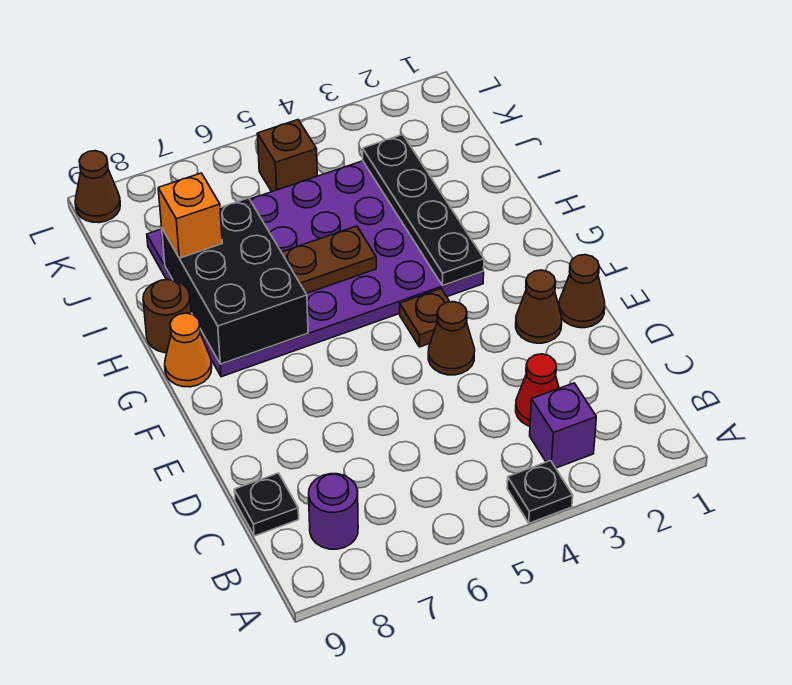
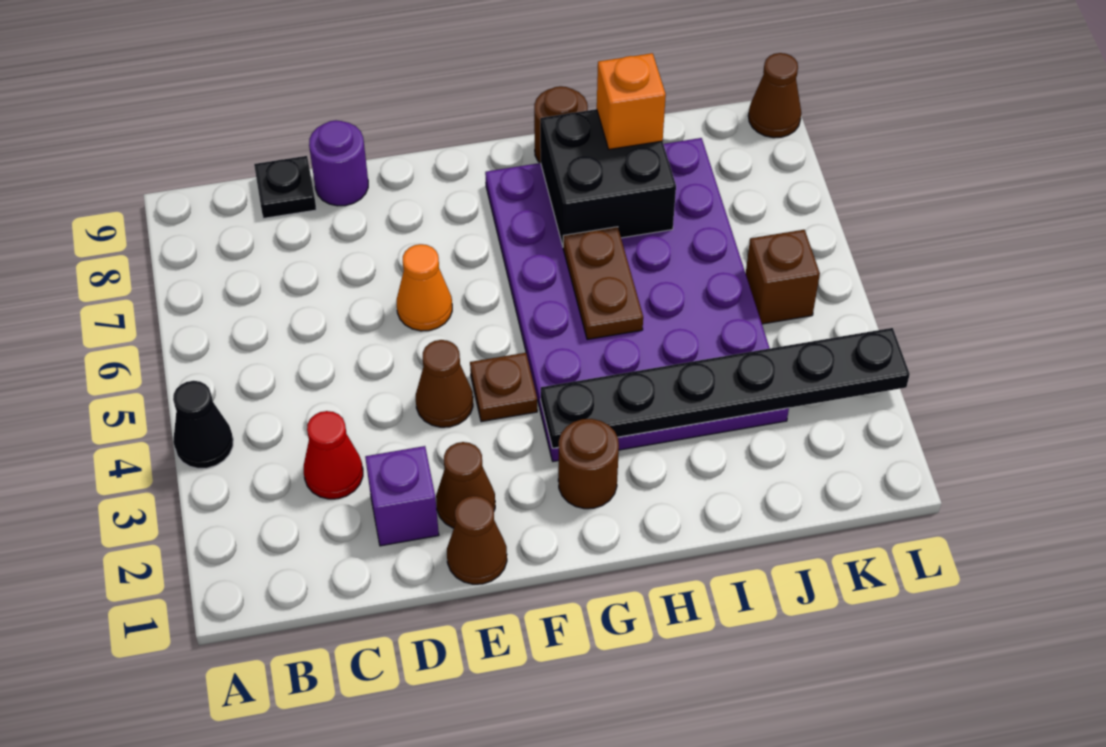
black 1x1 plate [507,461,573,523] -> black 1x1 cone [173,381,233,469]
purple 1x1 brick [530,383,596,468] -> purple 1x1 brick moved to [365,446,439,546]
purple 1x1 round brick [309,474,358,549] -> purple 1x1 round brick moved to [309,120,368,206]
none -> brown 1x1 round brick [558,419,619,509]
black 1x4 plate [363,135,484,286] -> black 1x6 plate [541,328,910,448]
black 2x3 brick [162,198,308,364] -> black 2x2 brick [540,109,676,246]
orange 1x1 cone [165,313,212,387] -> orange 1x1 cone moved to [397,244,452,331]

